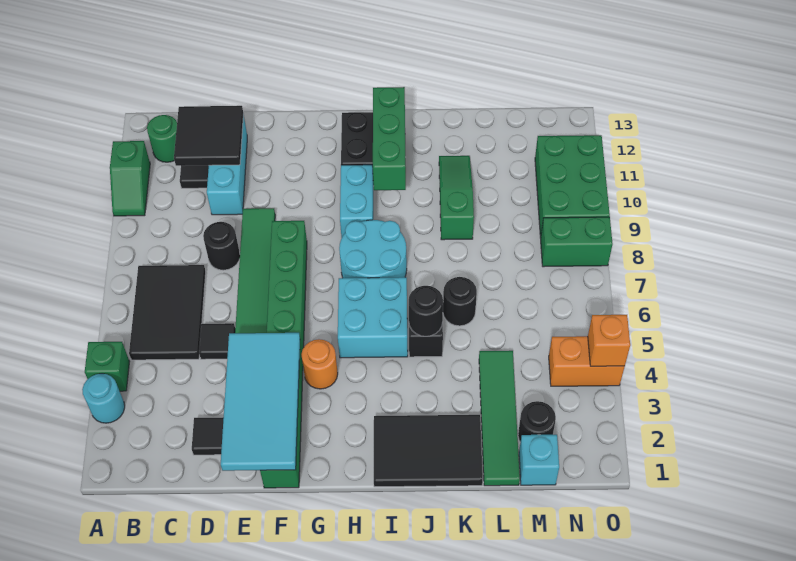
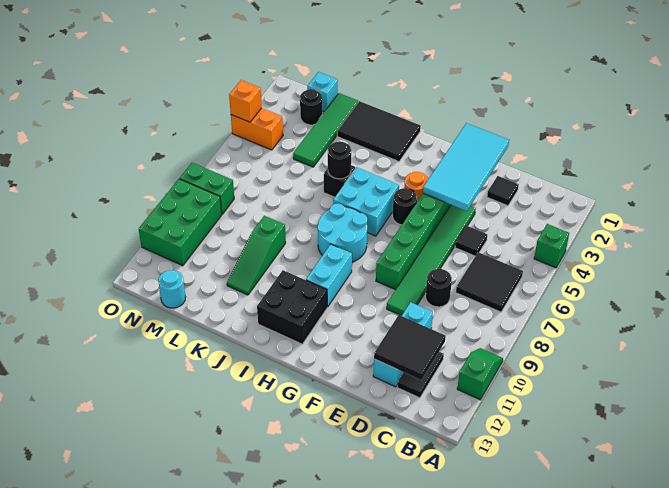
cyan 1x1 round brick [82,374,125,423] -> cyan 1x1 round brick moved to [158,270,186,308]
black 2x3 tile [129,265,206,360] -> black 2x2 tile [456,252,523,312]
green 1x1 round brick [147,115,177,162] -> none
green 1x3 brick [373,87,406,190] -> none
black 1x1 round brick [443,277,477,326] -> black 1x1 round brick moved to [393,188,417,225]

